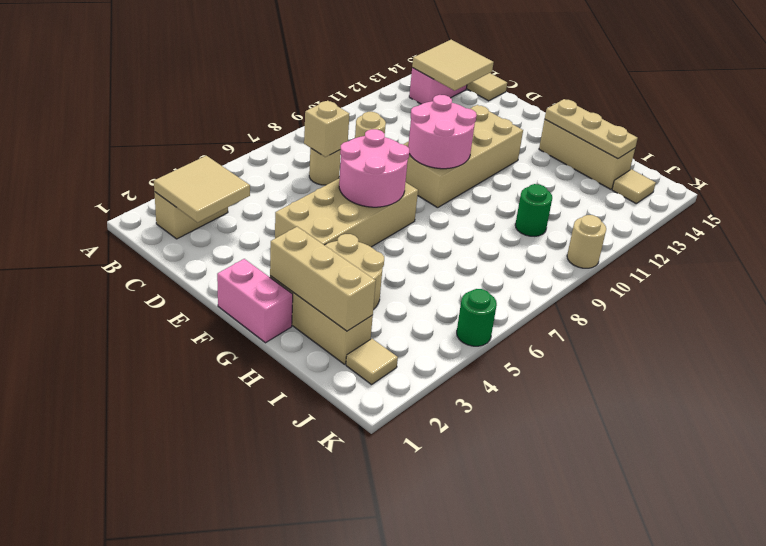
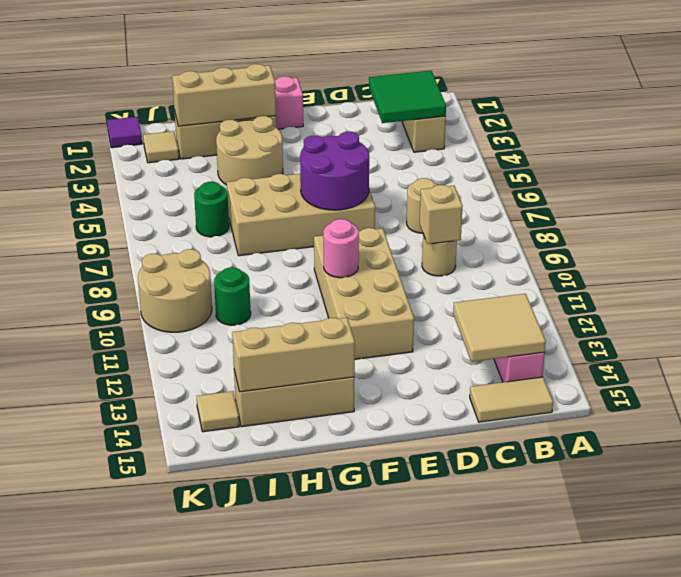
tan 2x2 tile [154,156,250,222] -> green 2x2 tile [369,71,446,123]
tan 1x1 brick [304,101,349,157] -> tan 1x1 brick moved to [420,185,463,244]
tan 2x4 brick [275,178,418,247] -> tan 2x4 brick turned to [227,174,375,256]
pink 2x2 round brick [339,129,409,207] -> purple 2x2 round brick [300,132,369,210]
pink 2x2 round brick [408,95,477,169] -> pink 1x1 round brick [323,219,359,278]
tan 1x3 plate [545,99,638,159] -> tan 1x3 brick [232,318,355,392]
none -> purple 1x1 tile [107,117,142,148]
green 1x1 round brick [457,289,497,346] -> green 1x1 round brick moved to [194,182,229,237]
tan 1x1 round brick [567,215,606,268] -> tan 2x2 round brick [138,249,212,332]

